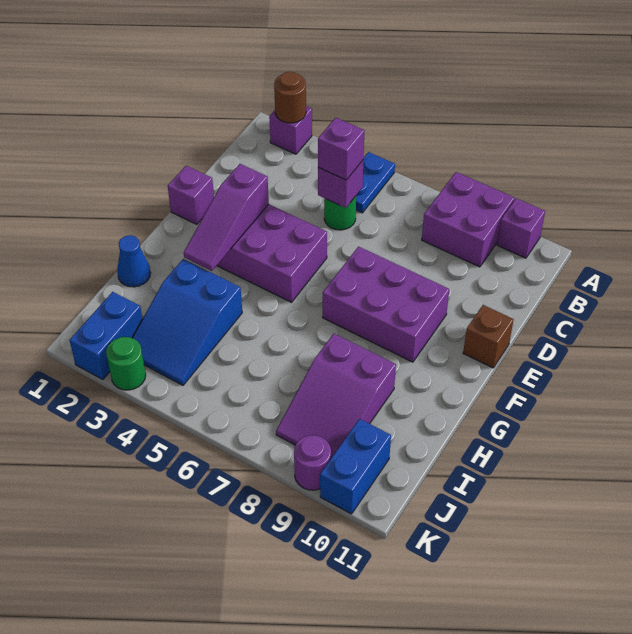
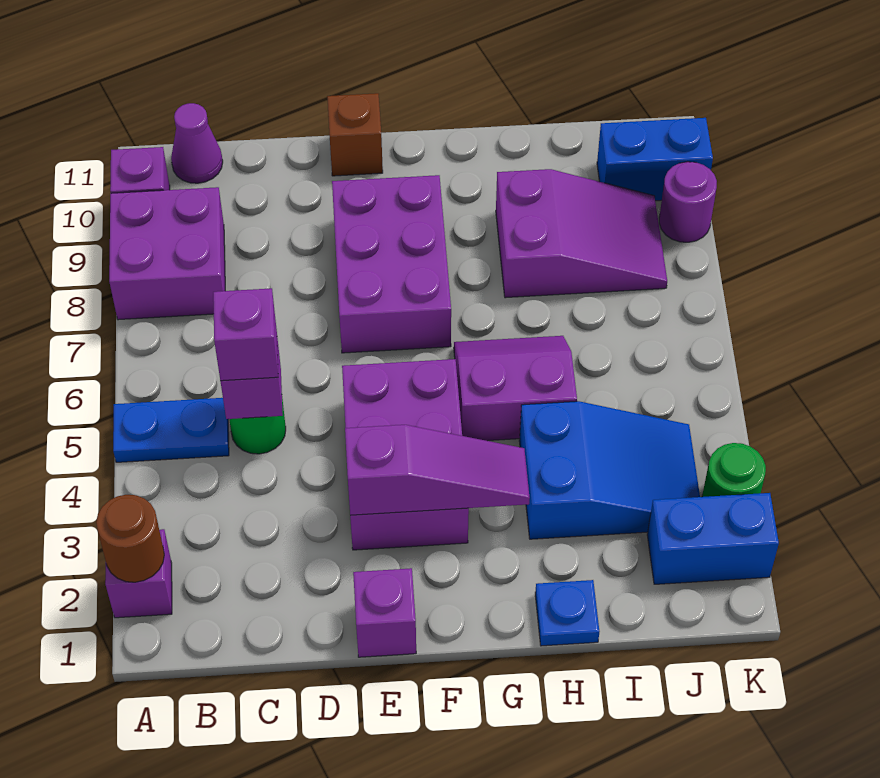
none -> purple 1x1 cone [171,103,223,183]
none -> purple 2x2 slope [454,336,577,441]
blue 1x1 cone [117,235,151,287] -> blue 1x1 plate [535,580,599,646]

